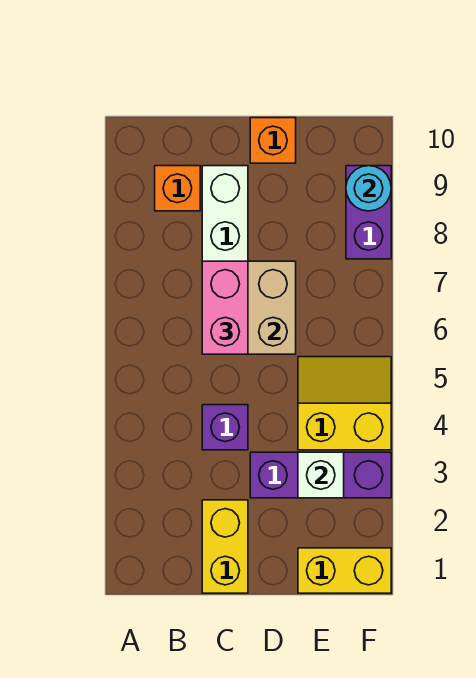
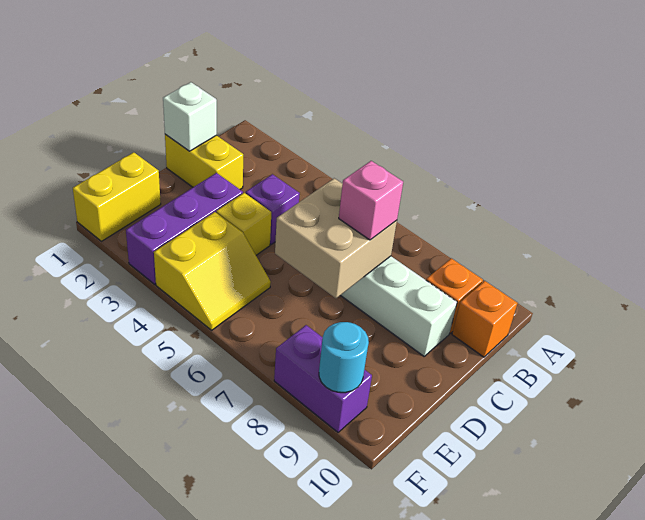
pink 1x2 brick [202,261,248,354] -> pink 1x1 brick [339,161,403,240]
none -> yellow 1x1 brick [216,193,271,255]
orange 1x1 brick [250,118,296,163] -> orange 1x1 brick moved to [452,281,518,357]
white 1x1 brick [298,452,344,498] -> white 1x1 brick moved to [163,82,217,151]

